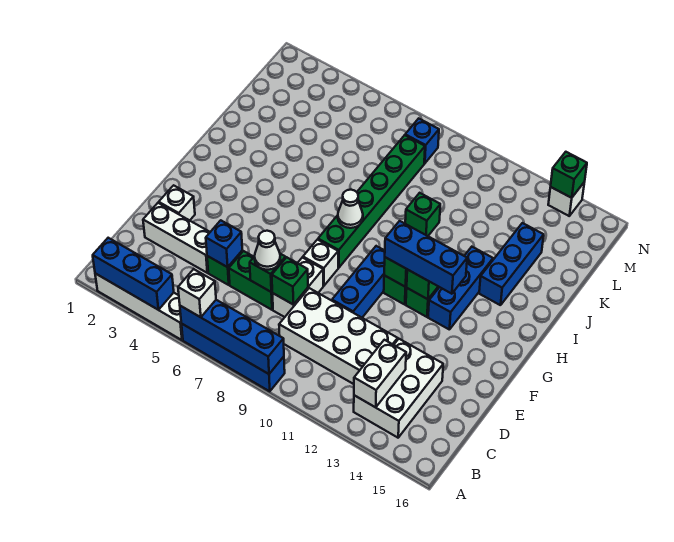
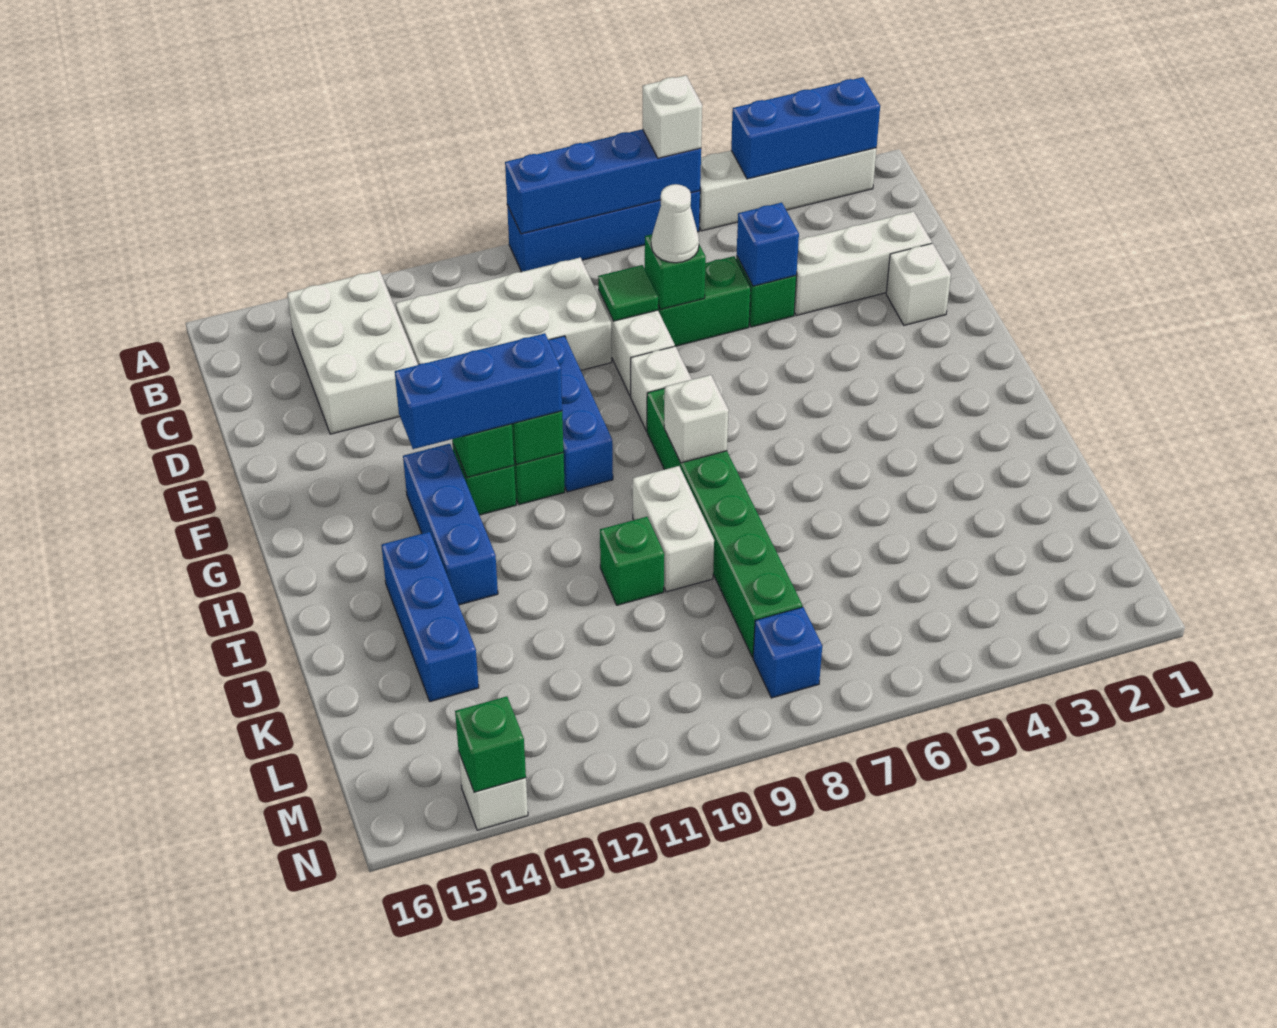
white 1x2 brick [354,340,406,407] -> white 1x2 brick moved to [633,466,714,592]
green 1x1 brick [272,257,308,305] -> green 1x1 tile [598,265,658,321]
white 1x1 cone [338,190,363,228] -> white 1x1 brick [664,375,729,463]

